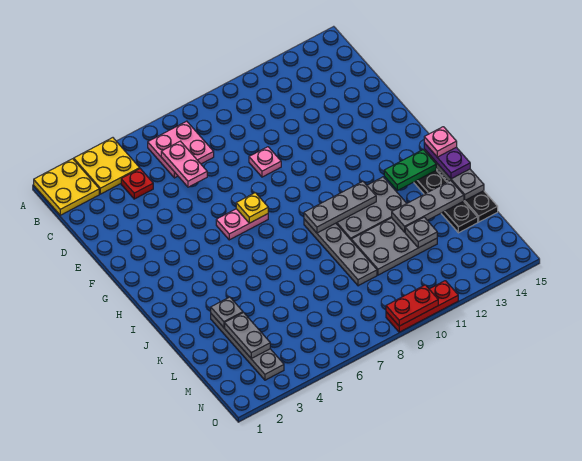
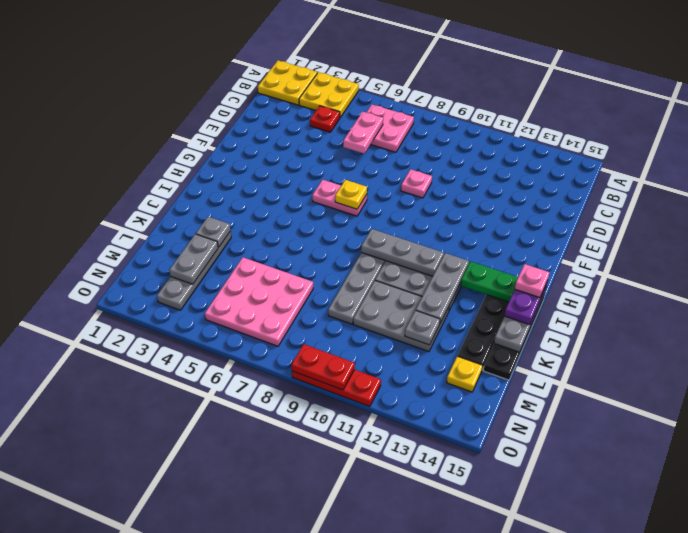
grey 1x3 plate [392,181,464,232] -> grey 1x3 plate turned to [416,253,469,323]
none -> pink 3x3 plate [205,257,313,346]
none -> yellow 1x1 plate [447,356,483,392]

